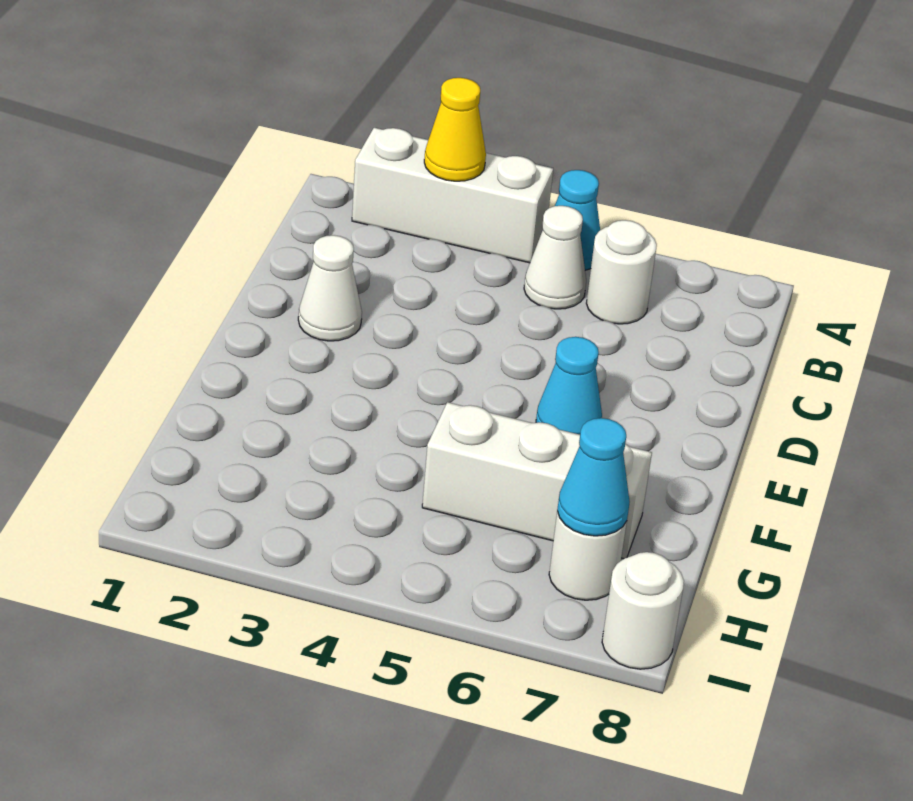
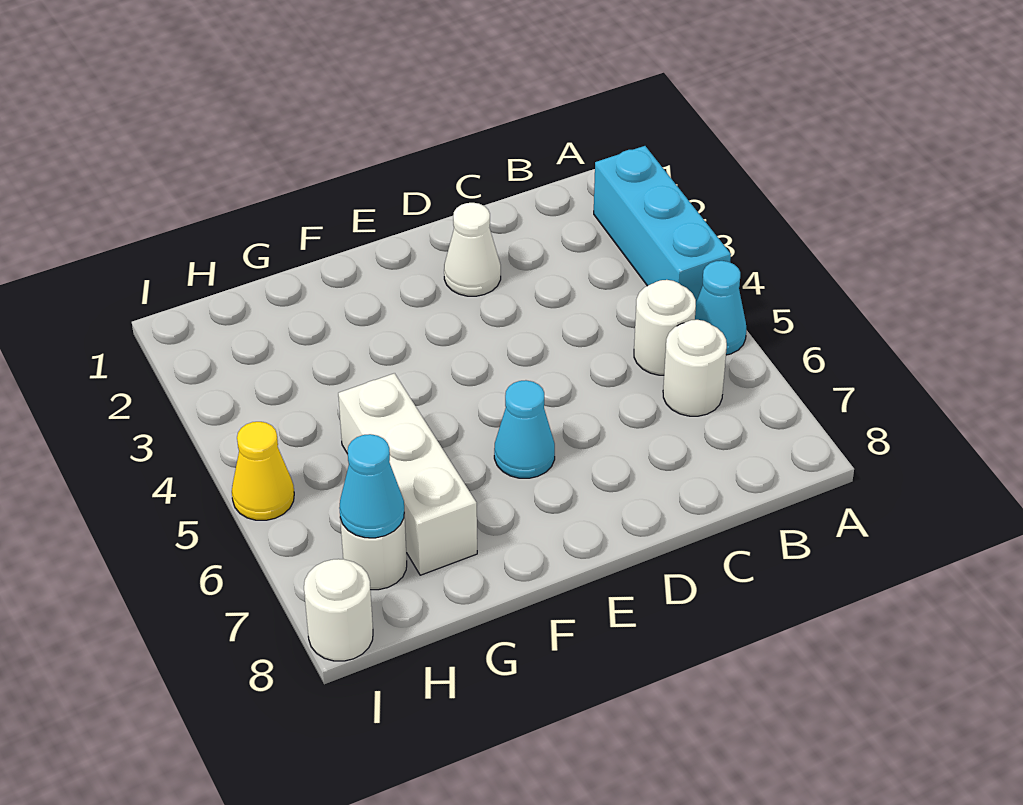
white 1x3 brick [352,128,553,263] -> cyan 1x3 brick [594,146,731,302]
yellow 1x1 cone [424,78,486,181] -> yellow 1x1 cone moved to [232,422,294,520]
white 1x1 cone [524,206,586,309] -> white 1x1 round brick [634,280,696,375]

